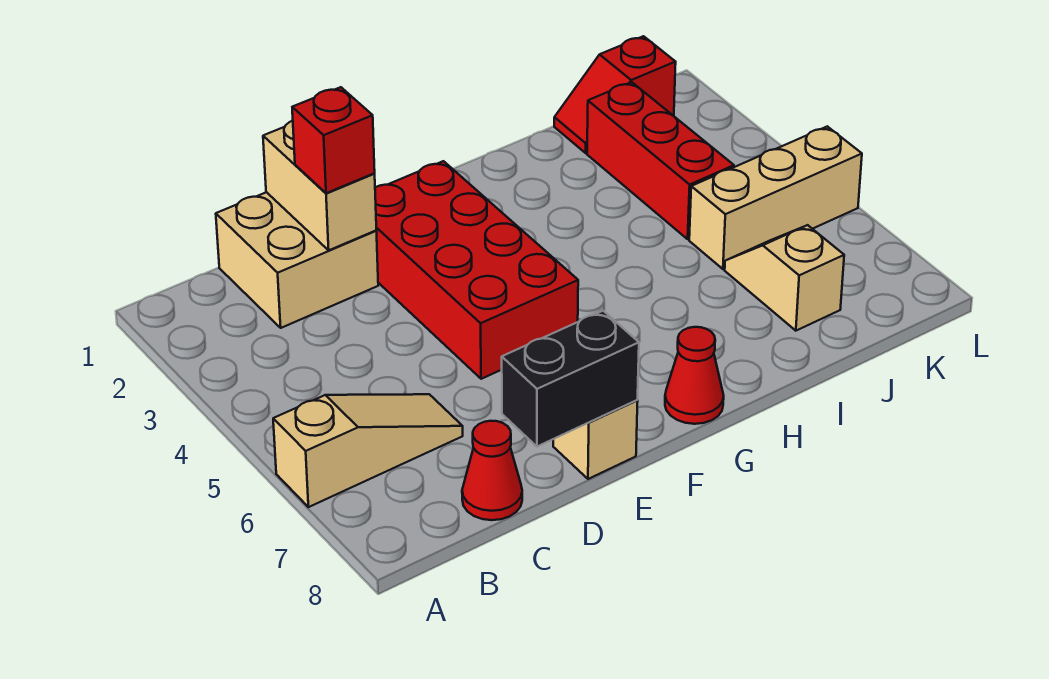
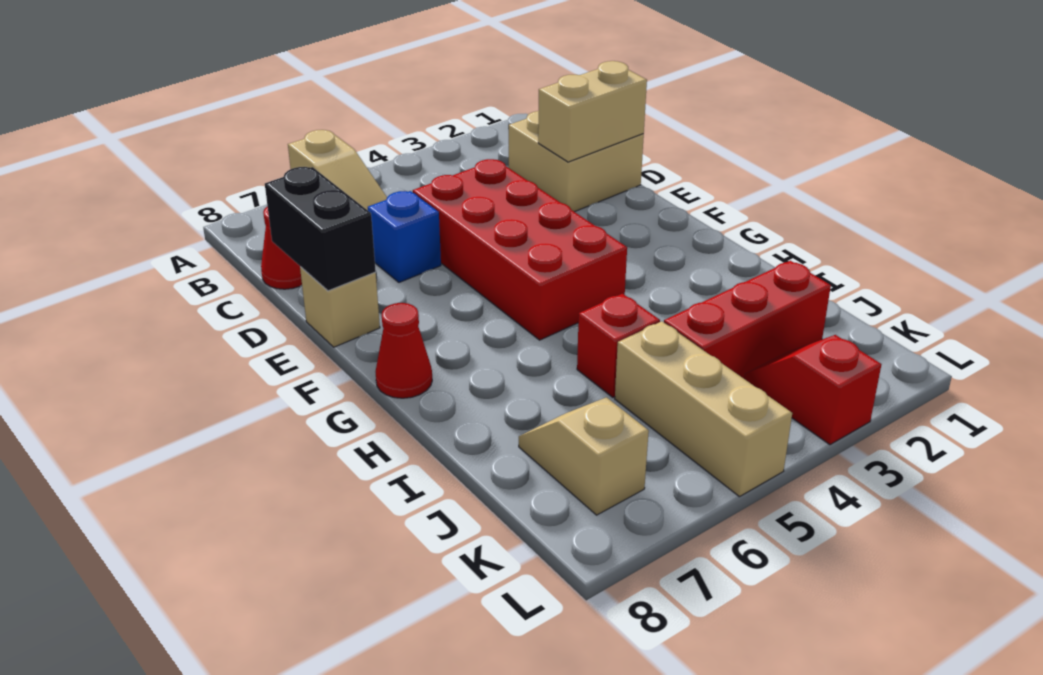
red 1x1 brick [292,87,375,193] -> red 1x1 brick moved to [577,294,660,397]
none -> blue 1x1 brick [368,191,441,282]
red 2x4 brick [375,161,578,379] -> red 2x4 brick turned to [413,159,627,340]
red 1x2 slope [554,36,676,153] -> red 1x2 slope moved to [744,335,882,445]
tan 1x2 slope [725,225,844,331] -> tan 1x2 slope turned to [519,397,649,515]

